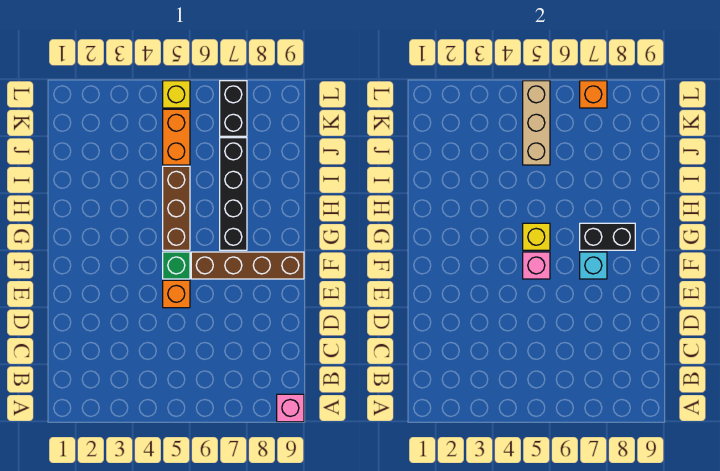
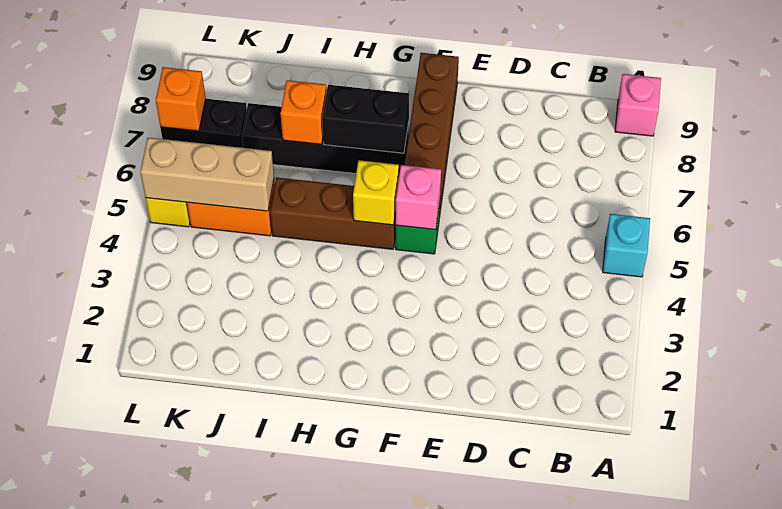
orange 1x1 brick [163,280,190,308] -> orange 1x1 brick moved to [281,80,326,144]
cyan 1x1 brick [580,252,607,279] -> cyan 1x1 brick moved to [603,214,650,277]
black 1x2 brick [580,223,635,250] -> black 1x2 brick turned to [322,85,409,153]

